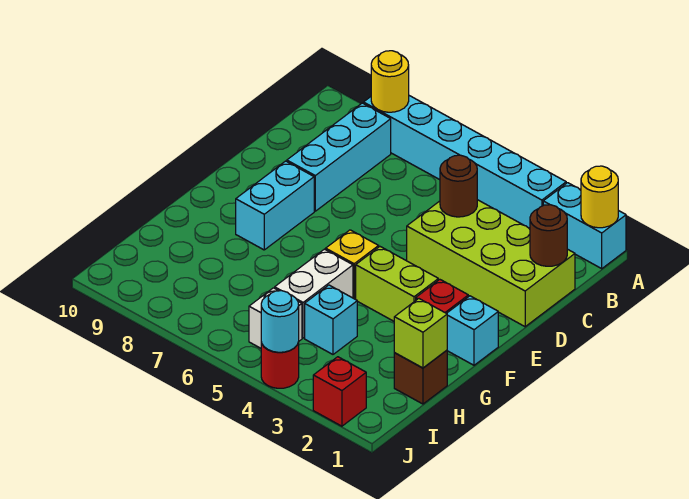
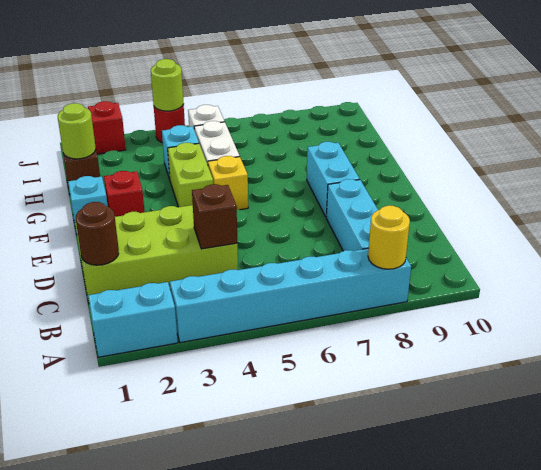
yellow 1x1 round brick [581,166,618,228] -> none
brown 1x1 round brick [440,155,477,217] -> brown 1x1 brick [192,184,237,249]
lime 1x2 brick [356,247,438,321] -> lime 1x2 brick turned to [168,143,213,207]
lime 1x1 brick [394,299,447,368] -> lime 1x1 round brick [58,103,96,159]
cyan 1x1 round brick [261,291,299,352] -> lime 1x1 round brick [151,59,184,111]

